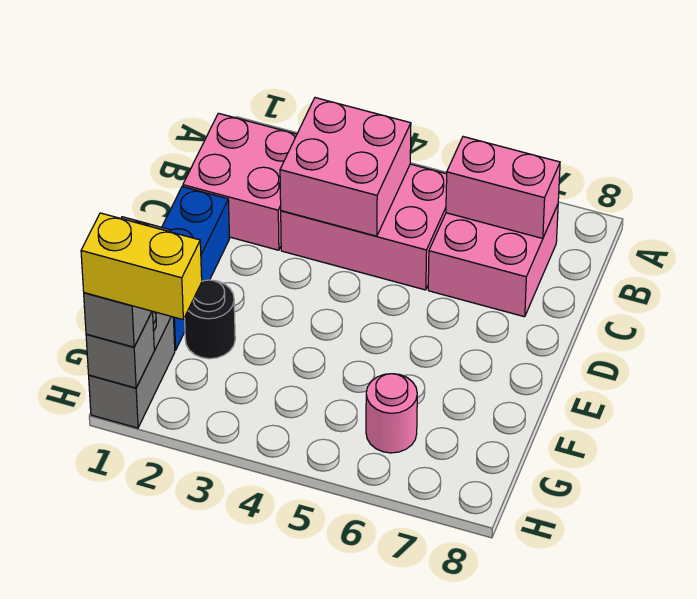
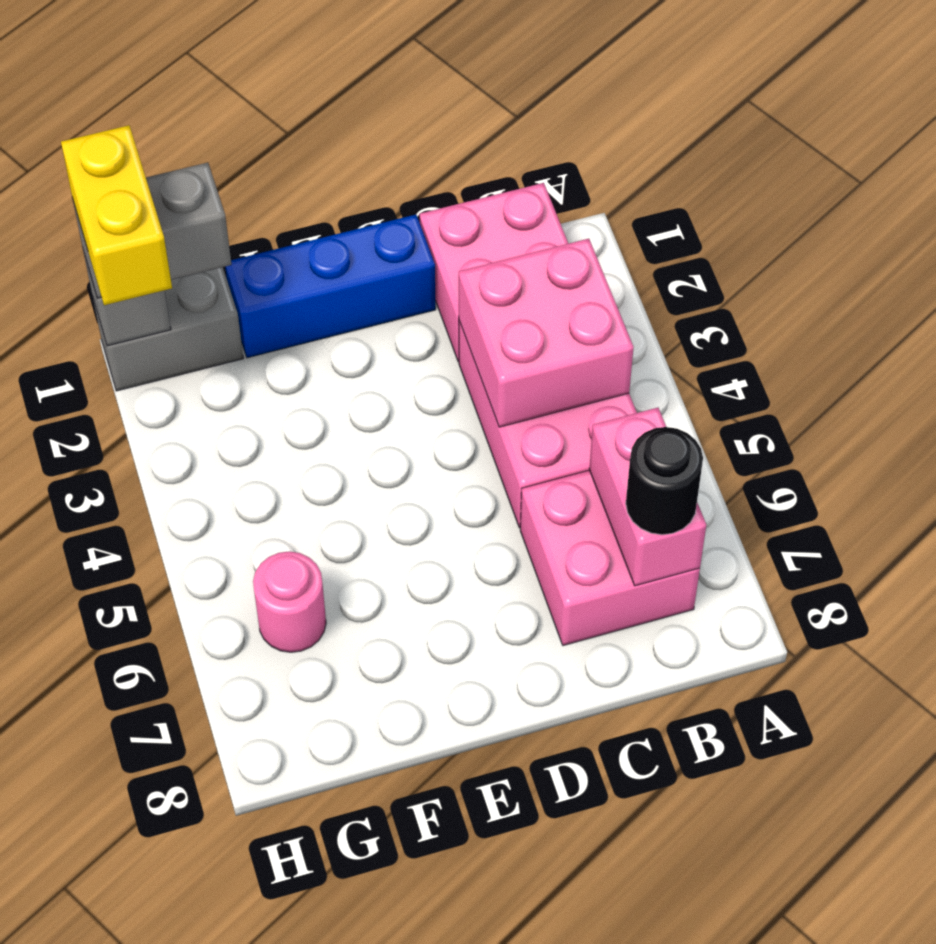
black 1x1 round brick [185,280,235,359] -> black 1x1 round brick moved to [626,427,703,535]

